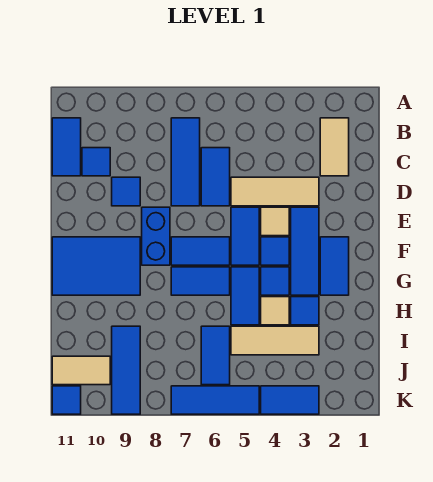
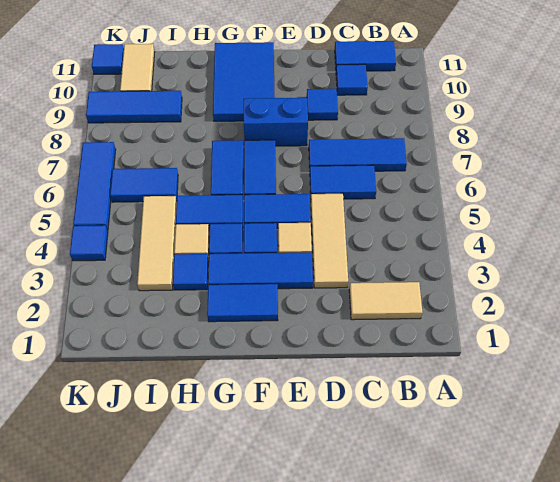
blue 1x2 tile [261,386,319,414] -> blue 1x1 tile [70,225,108,261]

